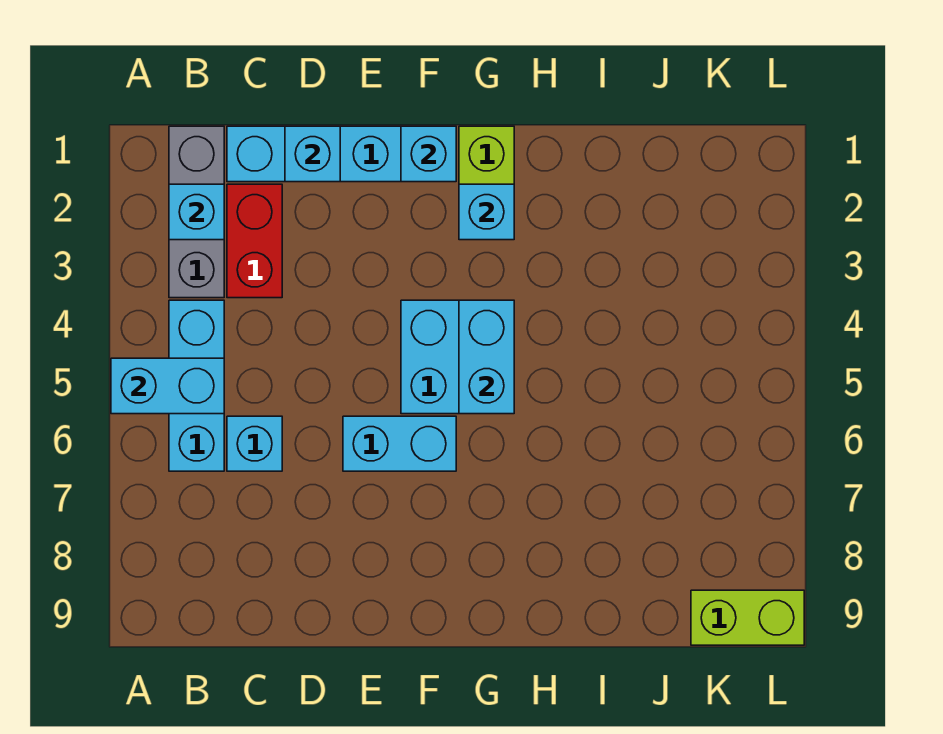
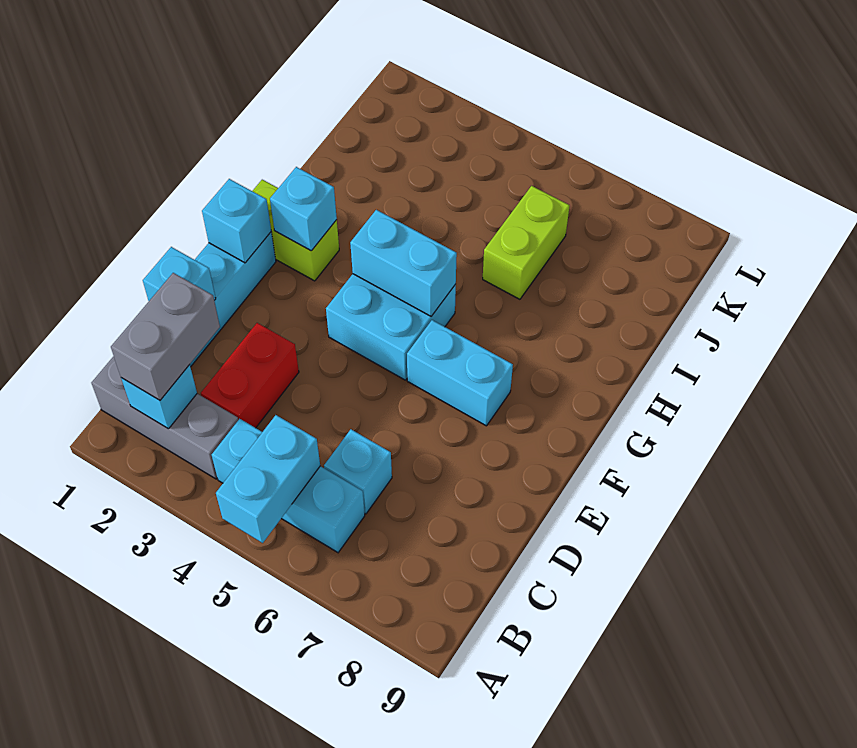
none -> grey 1x2 brick [111,273,220,400]
red 1x2 brick [227,184,282,298] -> red 1x2 brick turned to [201,323,299,428]
cyan 1x2 brick [343,416,456,471] -> cyan 1x2 brick turned to [407,320,513,426]
lime 1x2 brick [691,590,804,645] -> lime 1x2 brick moved to [483,186,569,299]

